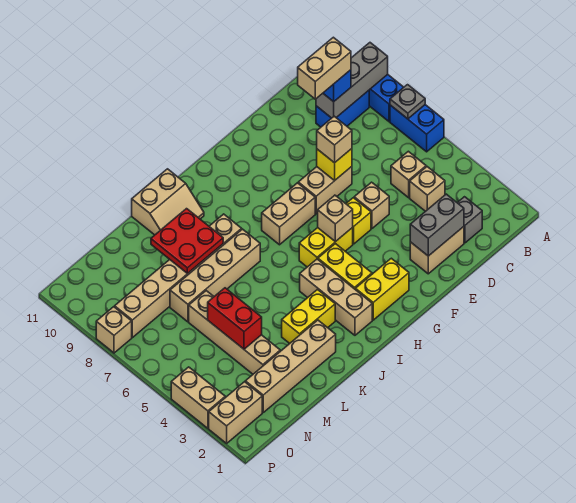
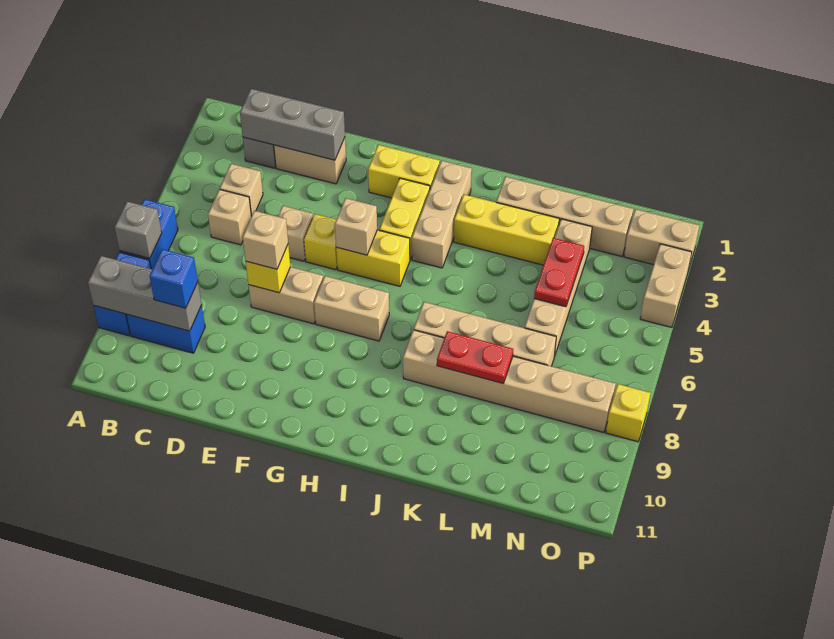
grey 1x1 plate [390,85,425,119] -> grey 1x1 brick [115,201,162,258]
tan 1x2 brick [298,37,351,99] -> none
grey 1x2 brick [410,194,464,256] -> grey 1x3 brick [240,89,345,160]
yellow 1x2 brick [282,290,335,343] -> yellow 1x3 brick [454,195,559,265]
tan 2x2 slope [132,169,204,235] -> none
red 2x2 plate [151,209,223,274] -> red 1x2 plate [437,331,513,383]
red 1x2 brick [208,288,262,349] -> red 1x2 plate [534,238,584,307]
tan 1x1 brick [96,307,132,353] -> yellow 1x1 brick [606,384,650,442]

